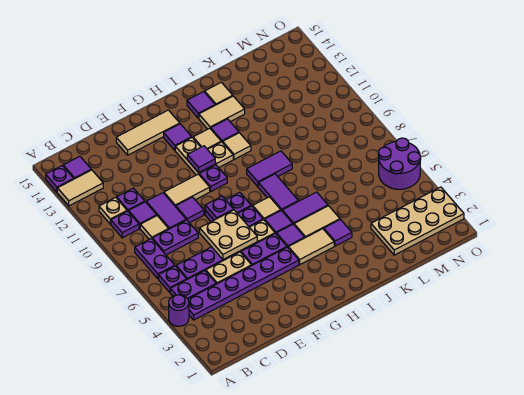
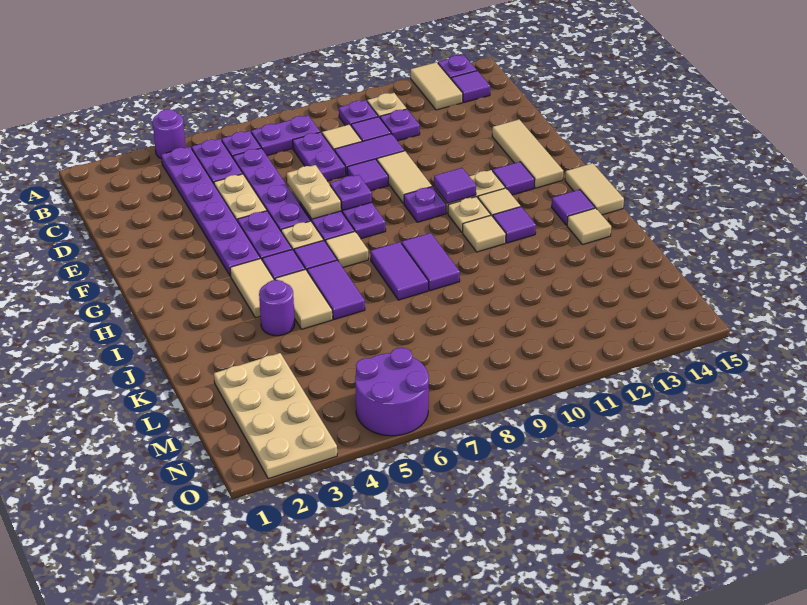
tan 2x2 plate [200,210,257,259] -> tan 1x2 plate [287,165,341,219]
purple 1x2 tile [258,174,298,211] -> purple 1x2 tile turned to [371,242,428,300]
tan 1x2 tile [199,96,245,129] -> tan 1x2 tile moved to [565,163,624,215]
purple 1x1 tile [324,220,352,246] -> purple 1x1 round brick [259,280,295,336]

